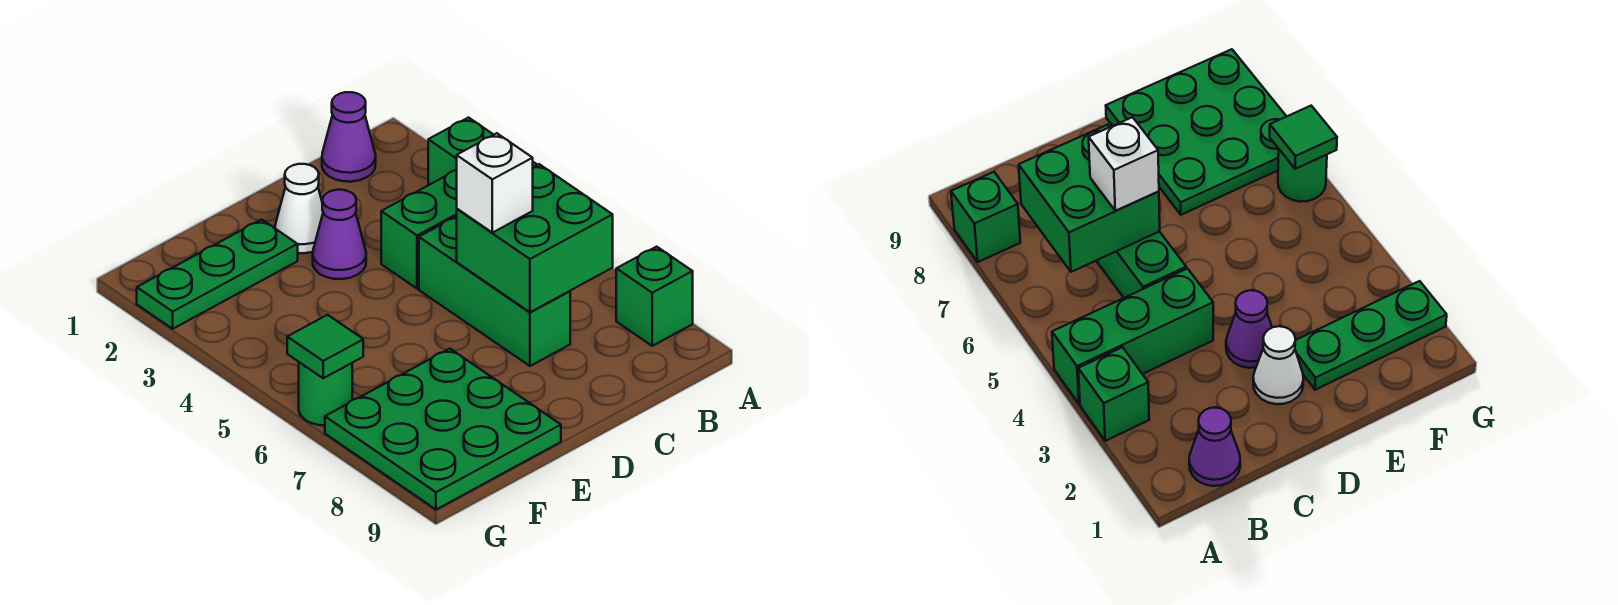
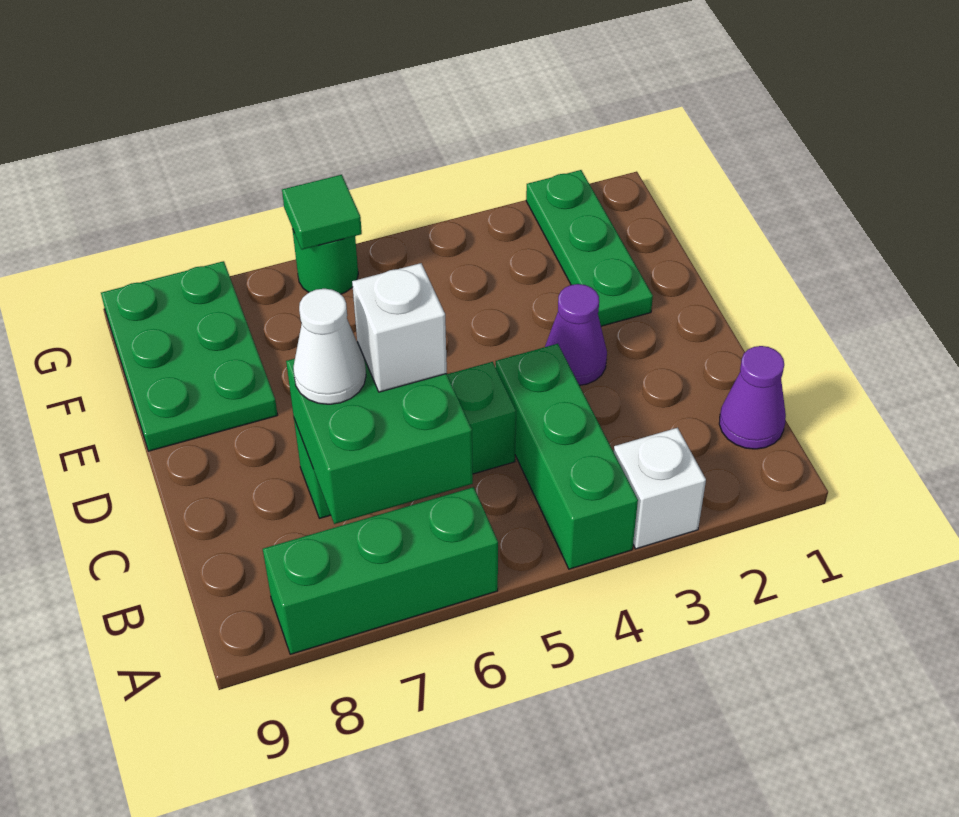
green 1x1 brick [428,118,493,185] -> white 1x1 brick [614,428,706,549]
green 1x1 brick [616,247,693,346] -> green 1x3 brick [263,487,498,654]
white 1x1 cone [275,164,323,253] -> white 1x1 cone moved to [293,289,366,404]
green 3x3 plate [325,349,561,510] -> green 2x3 plate [101,261,277,451]

